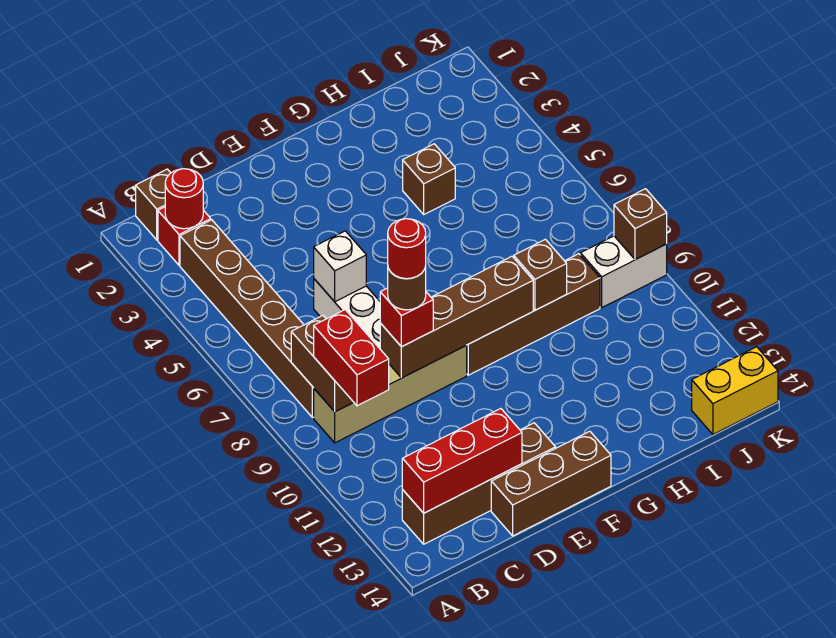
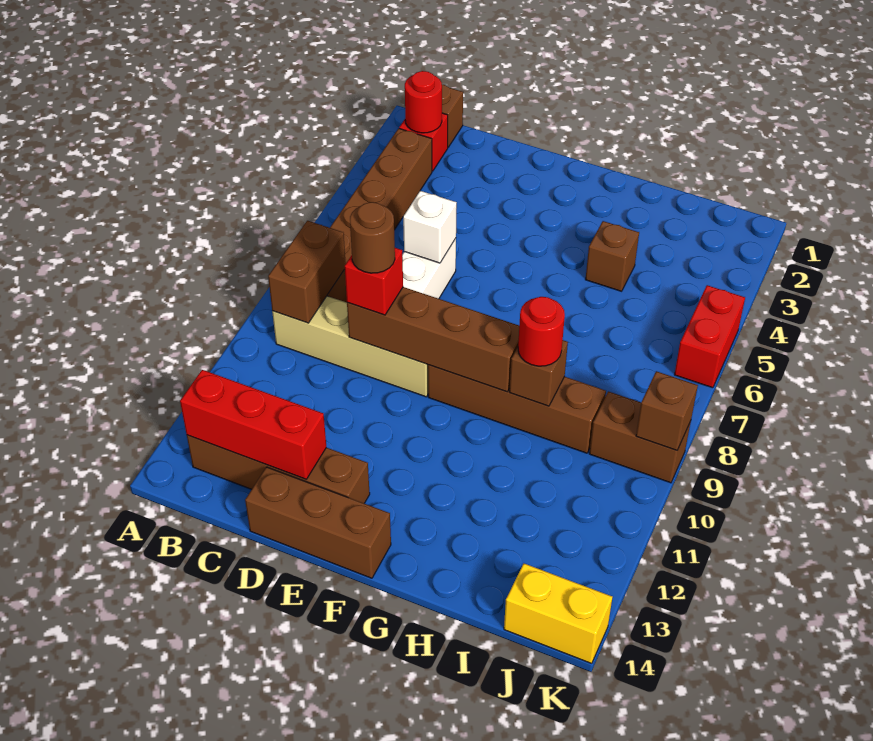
red 1x2 brick [314,310,389,406] -> red 1x2 brick moved to [674,285,745,388]
red 1x1 round brick [388,219,426,279] -> red 1x1 round brick moved to [518,297,565,366]
white 1x2 brick [580,236,667,307] -> brown 1x2 brick [589,391,691,483]

